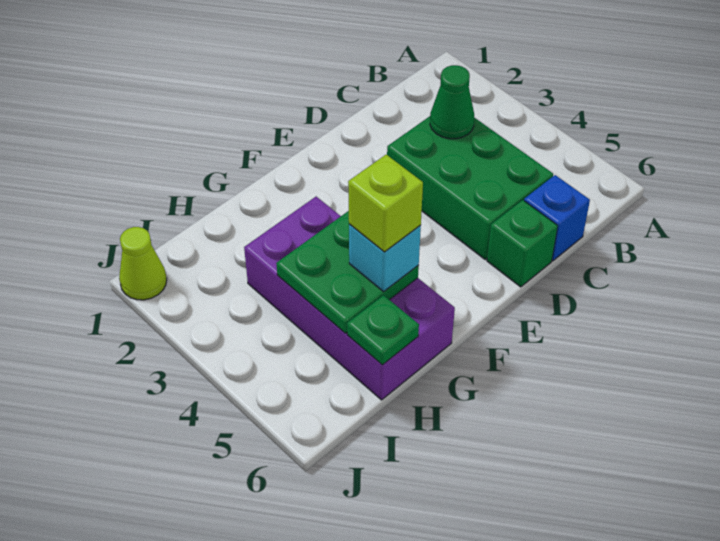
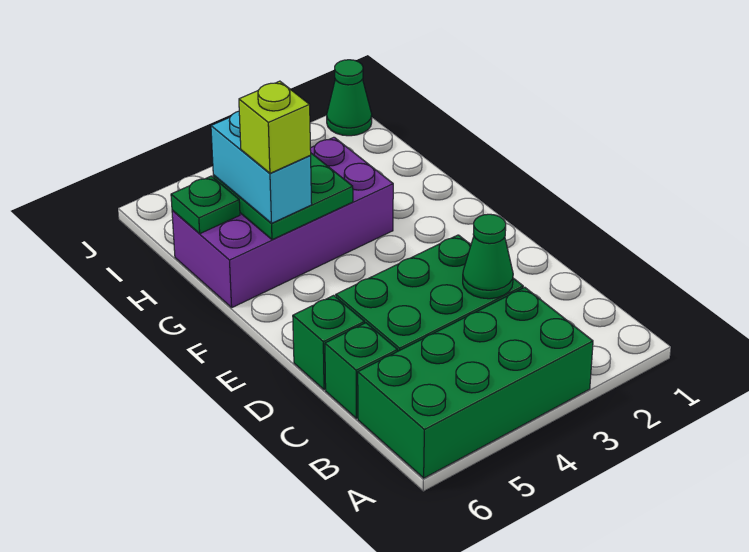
none -> green 2x4 brick [358,287,593,478]
blue 1x1 brick [524,175,590,261] -> green 1x1 brick [325,323,398,419]
cyan 1x1 brick [349,224,421,292] -> cyan 1x2 brick [211,111,312,223]
lime 1x1 cone [119,227,167,300] -> green 1x1 cone [327,60,372,136]

